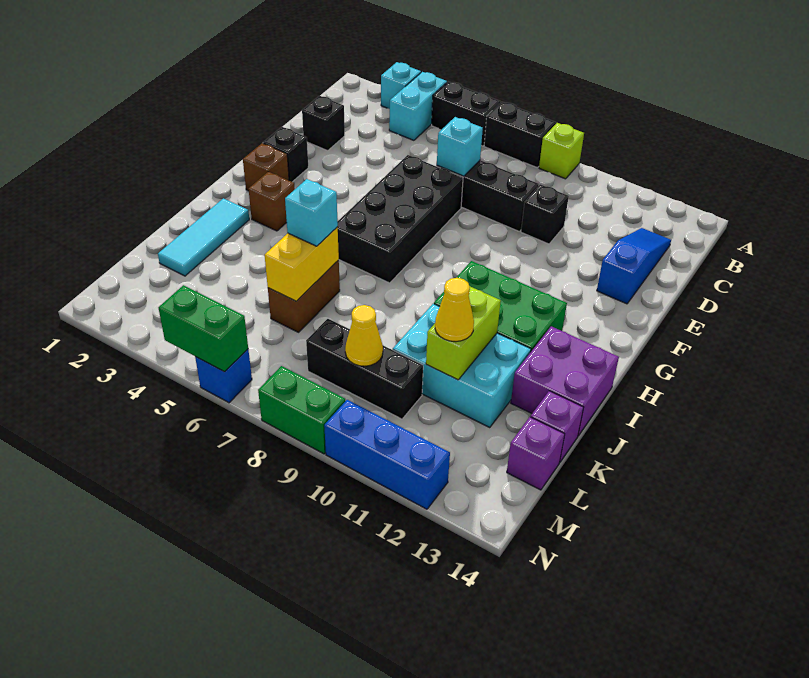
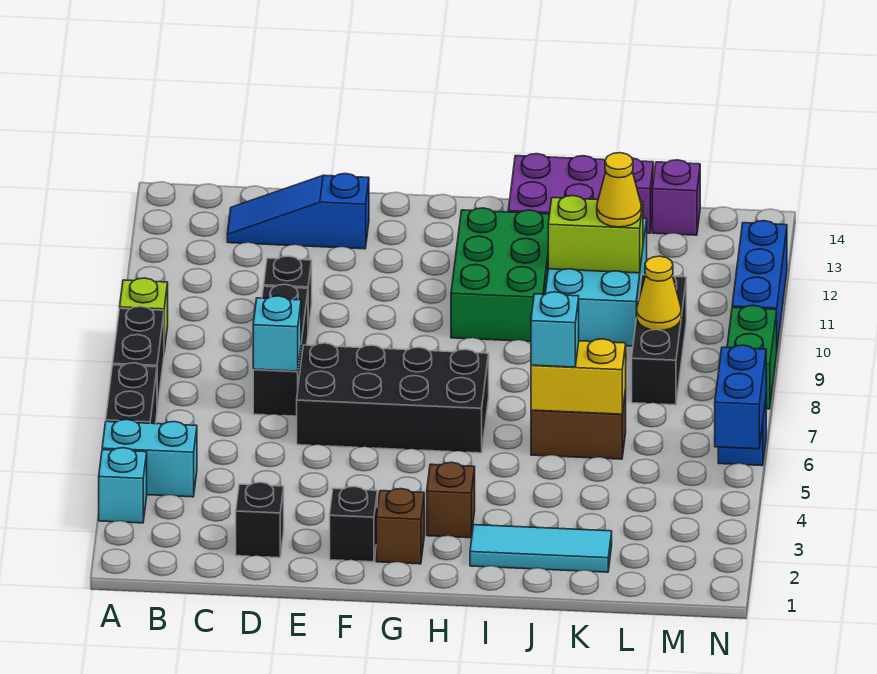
green 1x2 brick [159,285,248,372] -> blue 1x2 brick [715,345,766,449]

